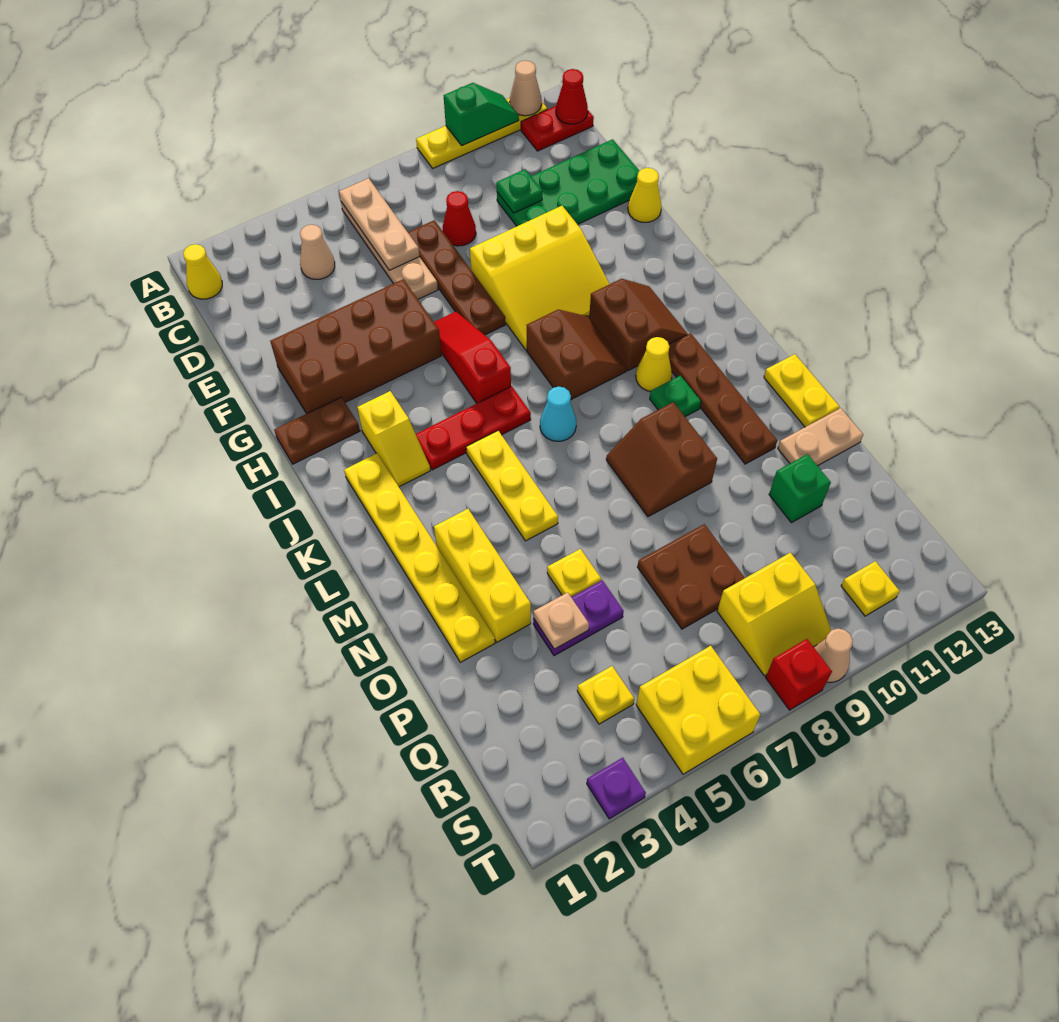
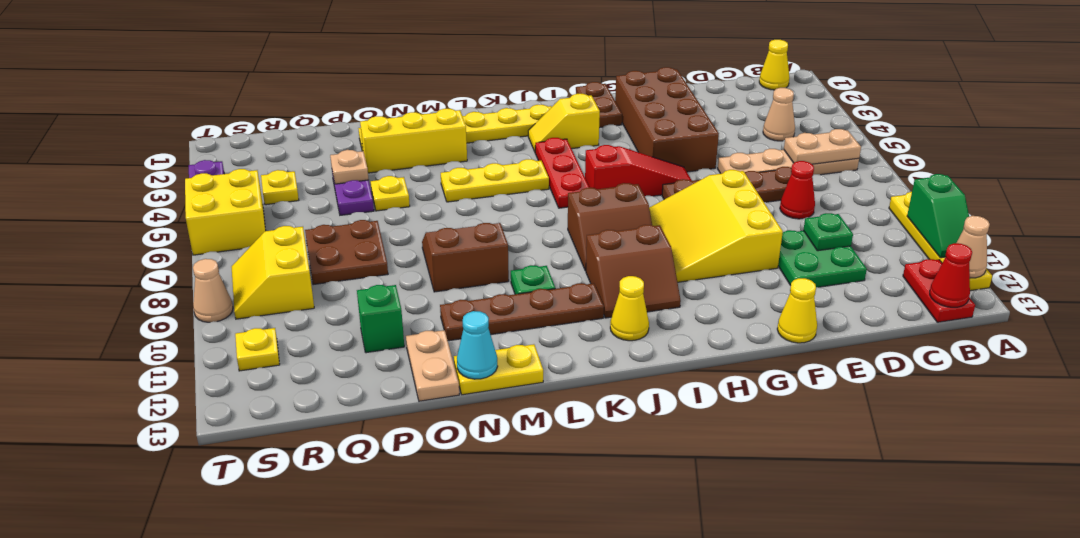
tan 1x3 plate [339,178,420,270] -> tan 1x2 plate [784,129,861,164]
green 2x4 plate [497,139,639,226] -> green 2x2 plate [778,230,867,287]
cyan 1x1 cone [540,386,576,441] -> cyan 1x1 cone moved to [457,311,498,379]
yellow 1x1 cone [636,337,672,392] -> yellow 1x1 cone moved to [610,276,649,341]
red 1x1 brick [766,639,832,710] -> none

